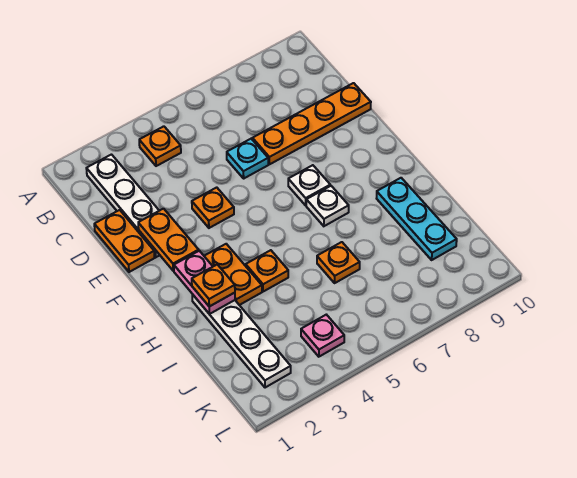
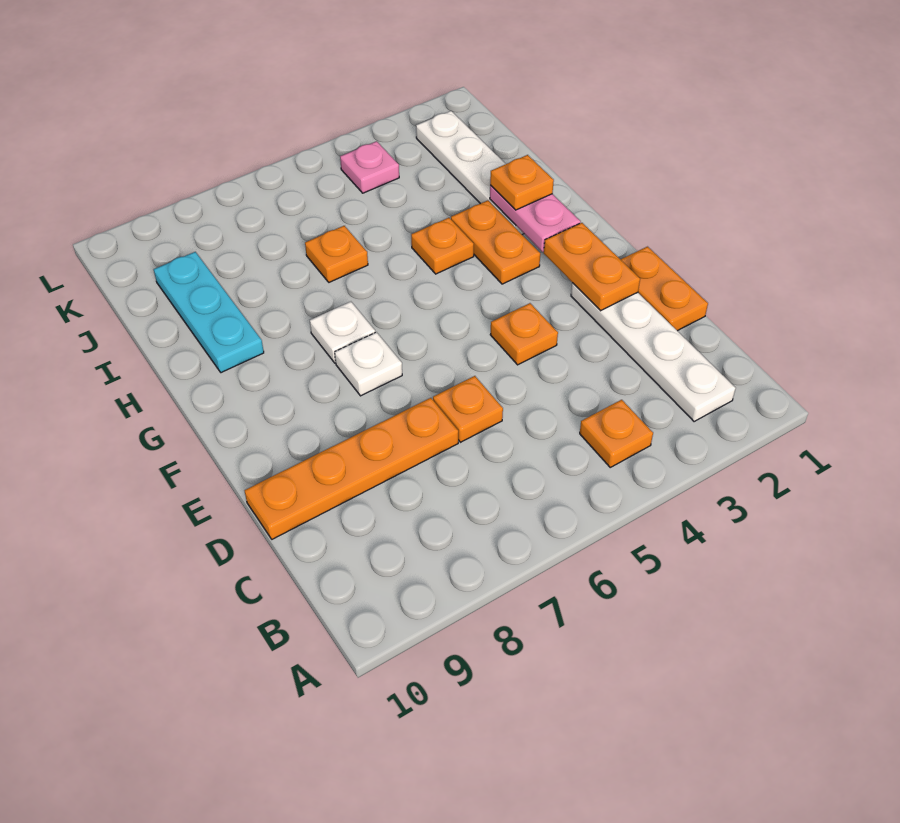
cyan 1x1 plate [227,139,268,178] -> orange 1x1 plate [433,376,503,442]

